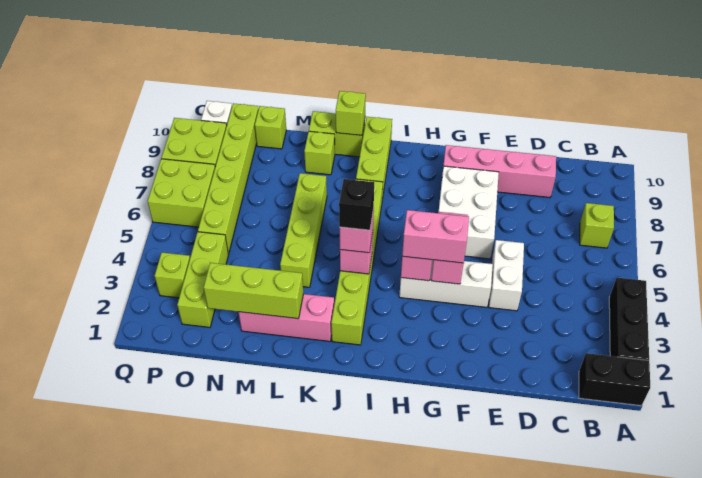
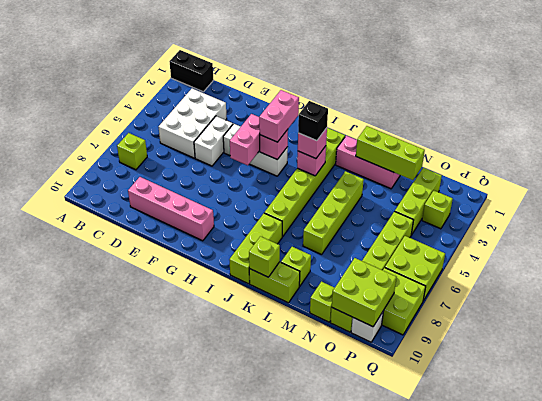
black 1x3 brick [609,278,649,360] -> none
white 2x3 brick [439,166,499,259] -> white 2x3 brick moved to [159,88,227,158]
pink 1x2 brick [402,210,469,263] -> pink 1x2 brick turned to [259,90,299,142]
none -> lime 2x2 brick [332,258,396,327]

